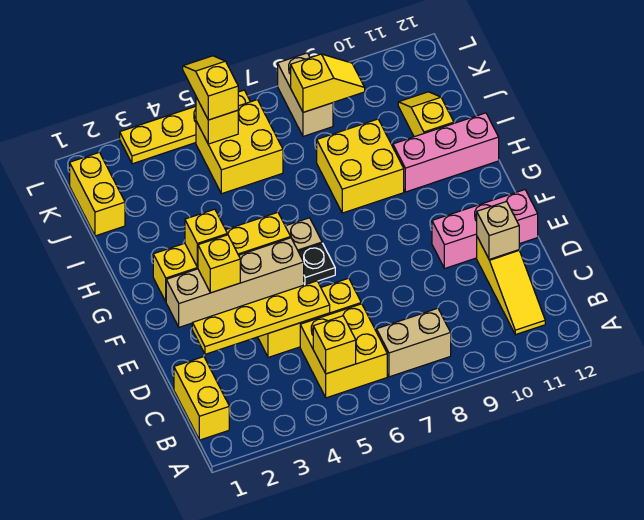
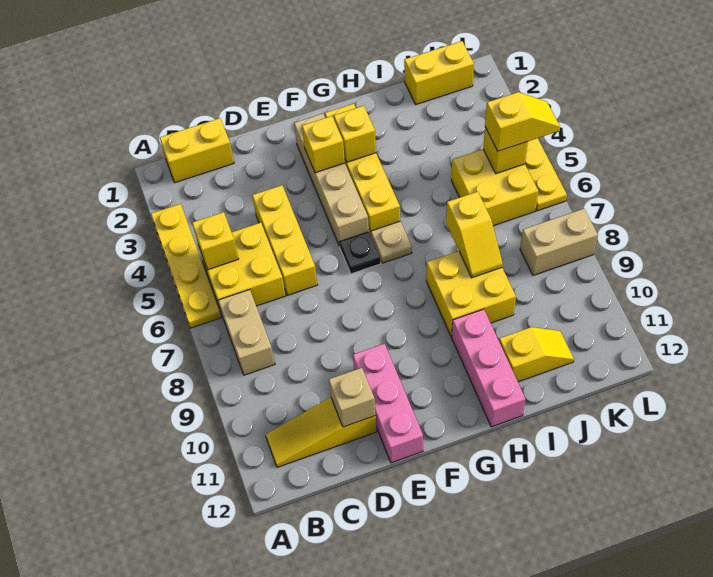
yellow 1x4 plate [192,281,330,354] -> yellow 1x4 plate moved to [151,204,221,328]
yellow 1x2 slope [291,54,365,112] -> yellow 1x2 slope moved to [446,192,503,278]

